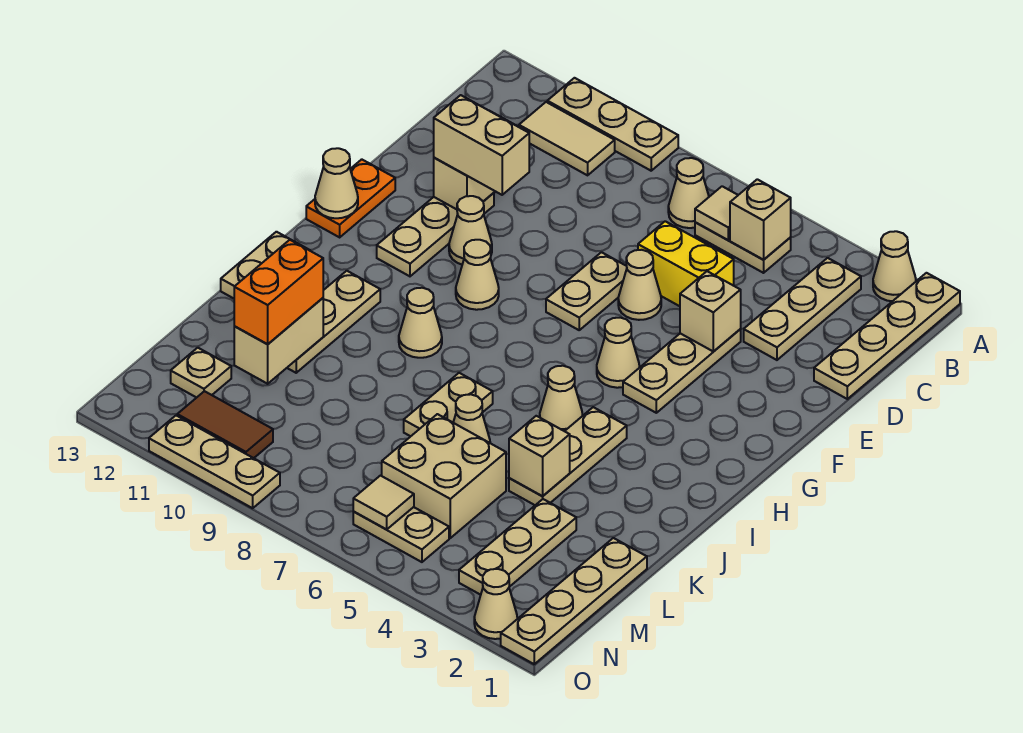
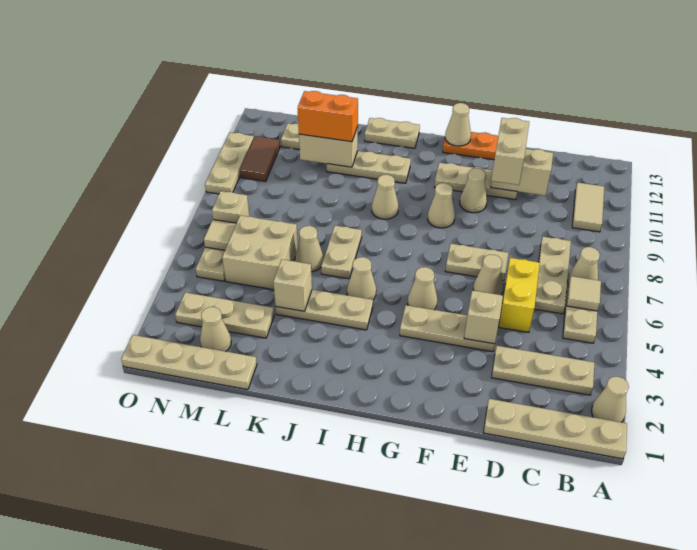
tan 1x3 plate [547,78,678,171] -> tan 1x3 plate moved to [534,237,571,314]
tan 1x1 brick [730,179,791,260] -> tan 1x1 brick moved to [212,191,249,223]
tan 1x2 plate [404,373,493,436] -> tan 1x2 plate turned to [321,226,362,279]
tan 1x1 cone [474,569,517,639] -> tan 1x1 cone moved to [200,307,231,351]

